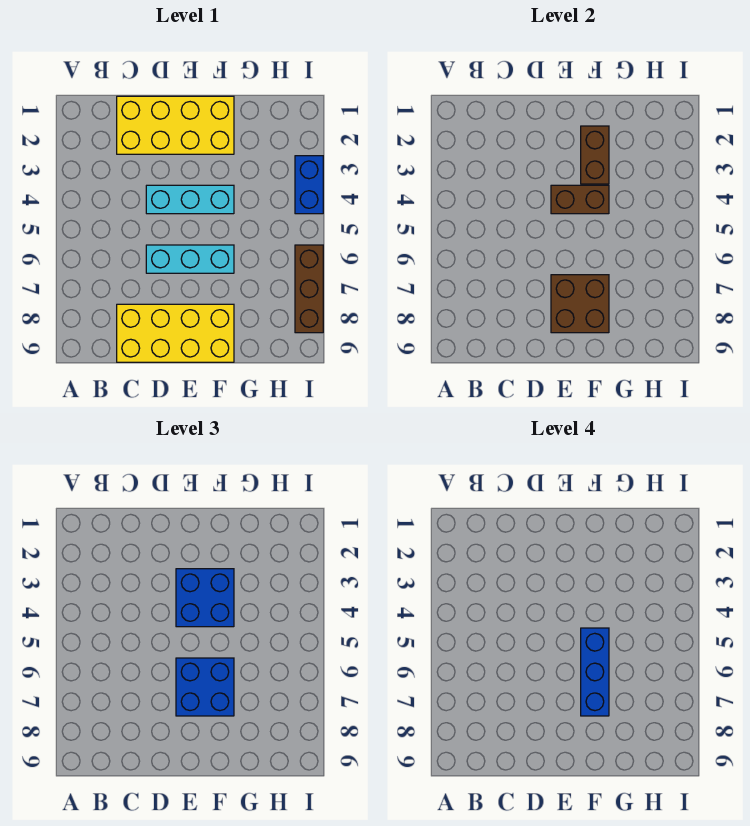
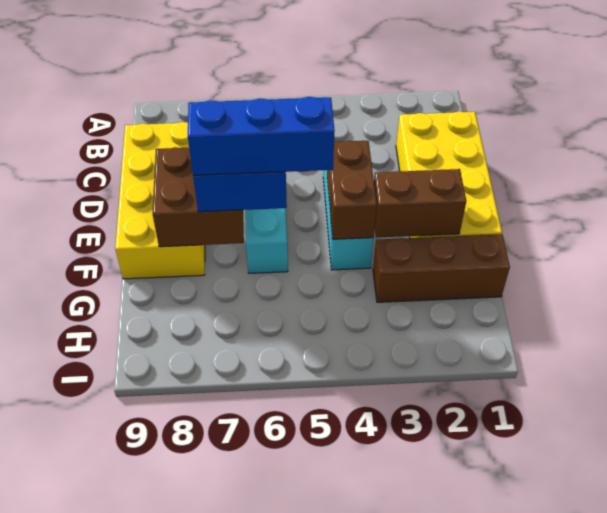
blue 2x2 brick [176,569,234,627] -> none
blue 1x2 brick [295,156,323,214] -> none
brown 1x3 brick [295,245,323,333] -> brown 1x3 brick moved to [373,234,510,302]

